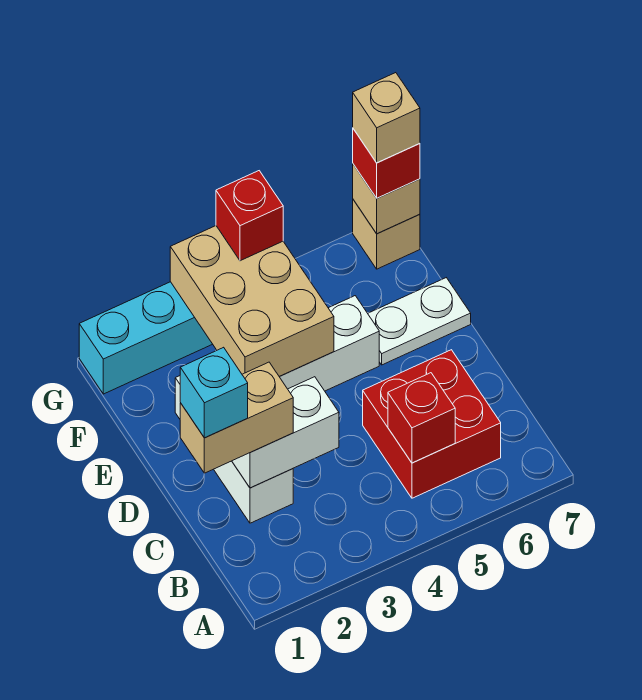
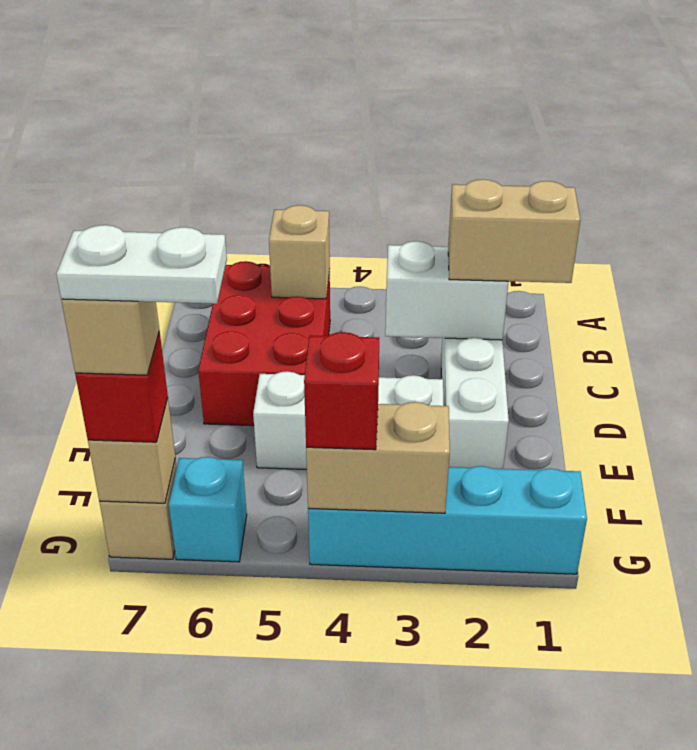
red 2x2 brick [363,350,501,498] -> red 2x3 brick [198,261,330,426]
red 1x1 brick [388,373,455,463] -> tan 1x1 brick [269,205,330,299]
cyan 1x1 brick [180,347,248,438] -> cyan 1x1 brick moved to [169,457,247,562]
tan 2x3 brick [170,226,334,377] -> tan 1x2 brick [306,402,450,513]
white 1x2 plate [368,278,471,365] -> white 1x2 plate moved to [57,225,227,304]

